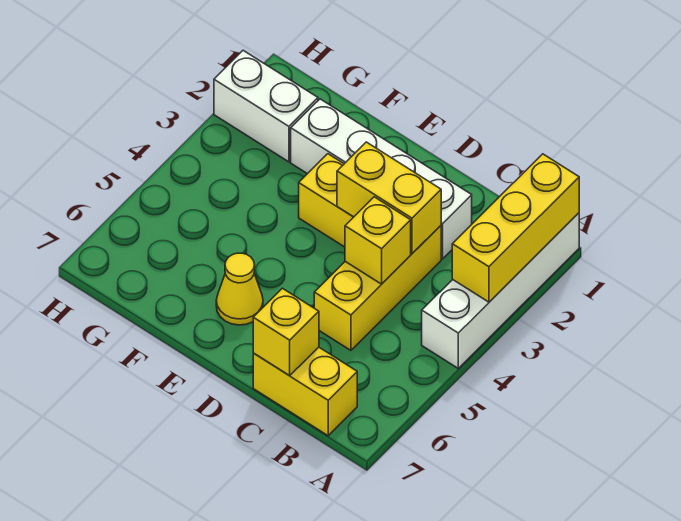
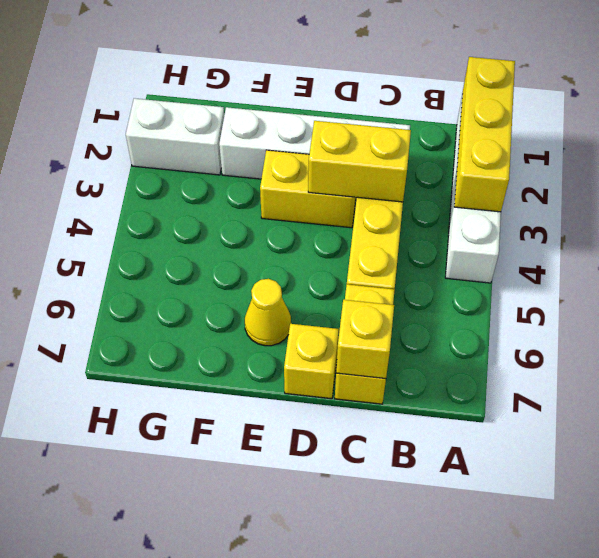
yellow 1x2 brick [253,347,357,436] -> yellow 1x2 brick turned to [335,284,395,404]
yellow 1x1 brick [345,197,411,284] -> yellow 1x1 brick moved to [284,324,339,399]

